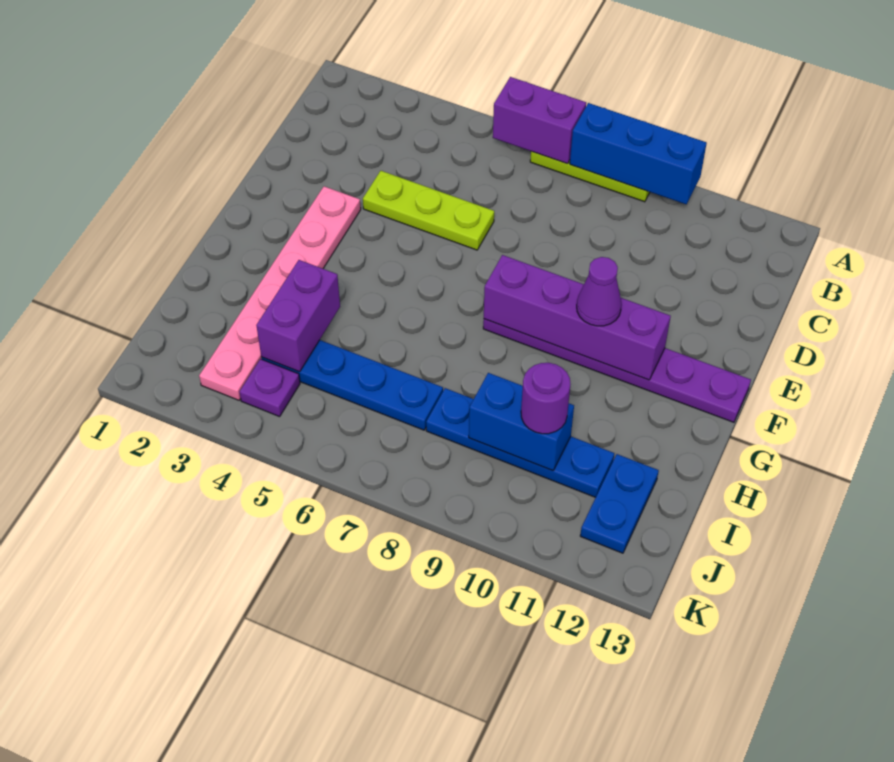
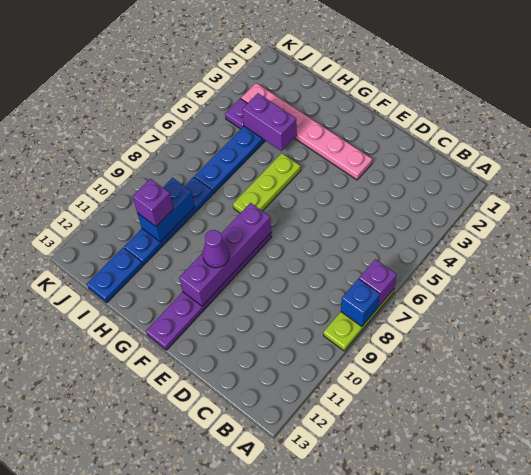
purple 1x2 brick [493,77,586,164] -> purple 1x1 brick [359,259,397,307]
blue 1x3 brick [570,103,707,204] -> blue 1x1 brick [341,279,380,327]
lime 1x3 plate [363,171,494,250] -> lime 1x3 plate moved to [233,153,301,213]
purple 1x1 round brick [521,363,571,434] -> purple 1x1 brick [133,179,173,226]
blue 1x2 plate [580,454,659,553] -> blue 1x2 plate turned to [87,248,143,303]

